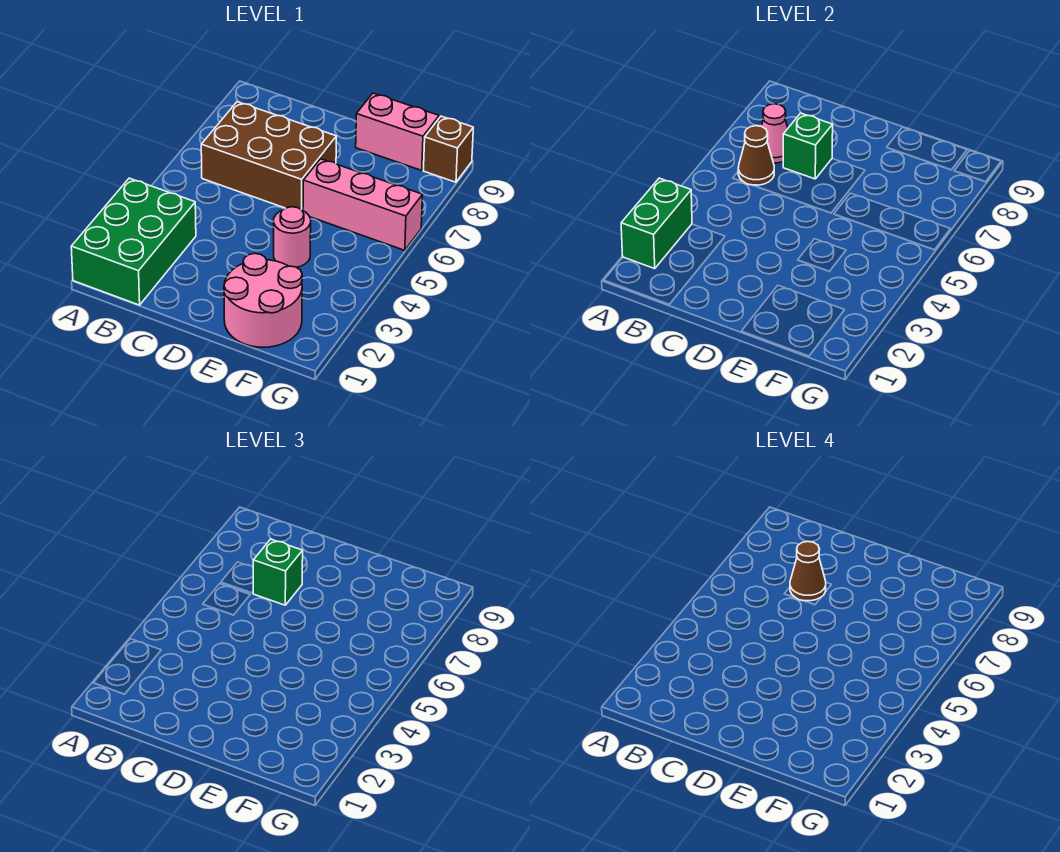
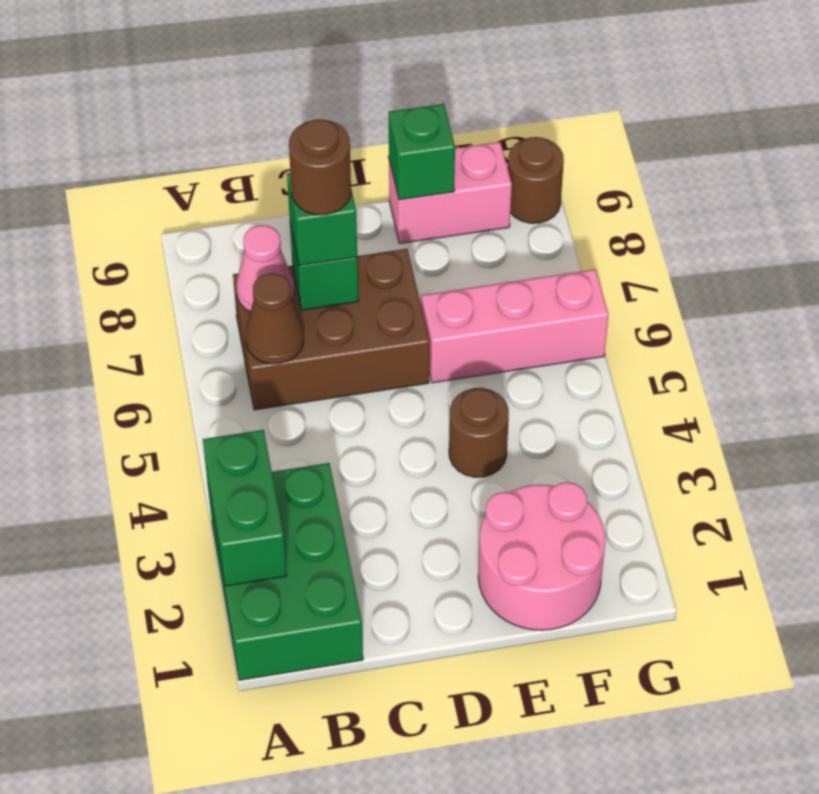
brown 1x1 cone [790,541,826,601] -> brown 1x1 round brick [289,119,351,215]
pink 1x1 round brick [274,207,311,267] -> brown 1x1 round brick [449,388,509,477]
none -> green 1x1 brick [389,104,455,200]
brown 1x1 brick [423,116,473,182] -> brown 1x1 round brick [508,137,564,223]

